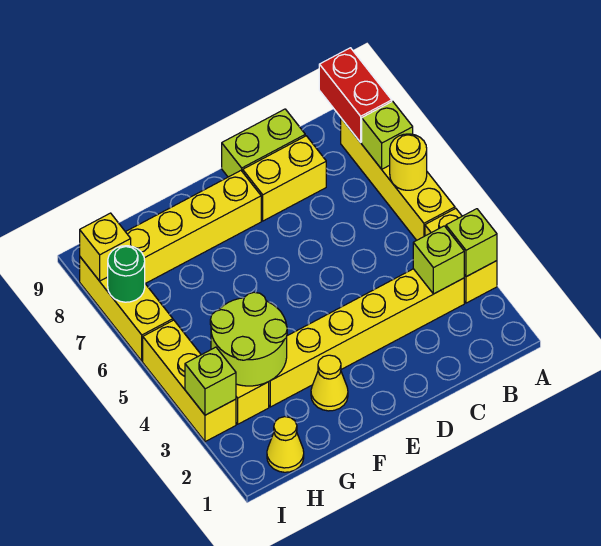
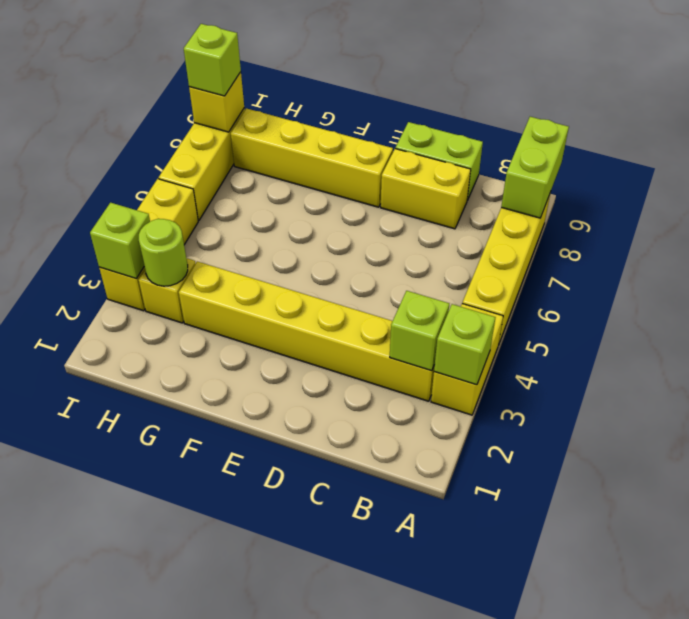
yellow 1x1 round brick [390,134,427,190] -> none
lime 1x1 brick [362,101,413,169] -> lime 1x1 brick moved to [184,24,241,96]
red 1x2 brick [319,48,392,142] -> lime 1x2 brick [501,117,569,218]
yellow 1x1 cone [311,355,348,411] -> none
lime 2x2 round brick [210,292,287,386] -> lime 1x1 round brick [139,219,188,286]
yellow 1x1 cone [267,417,304,472] -> none
green 1x1 round brick [108,246,145,302] -> none

